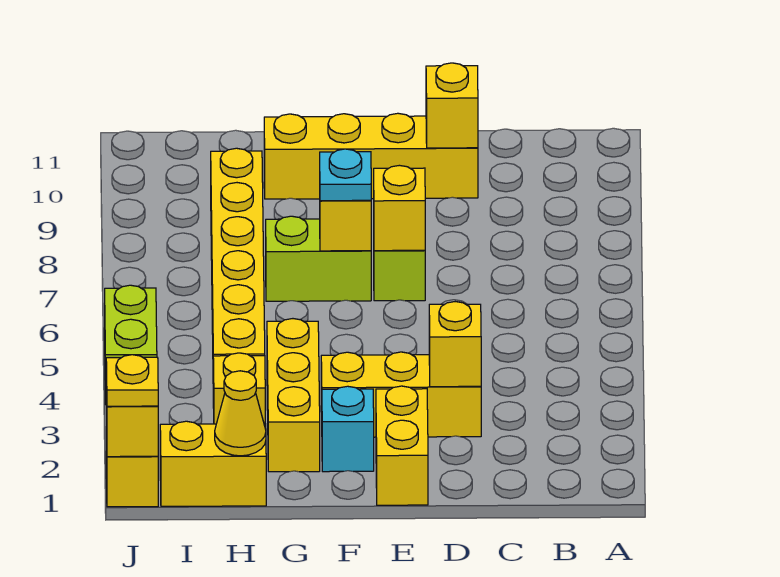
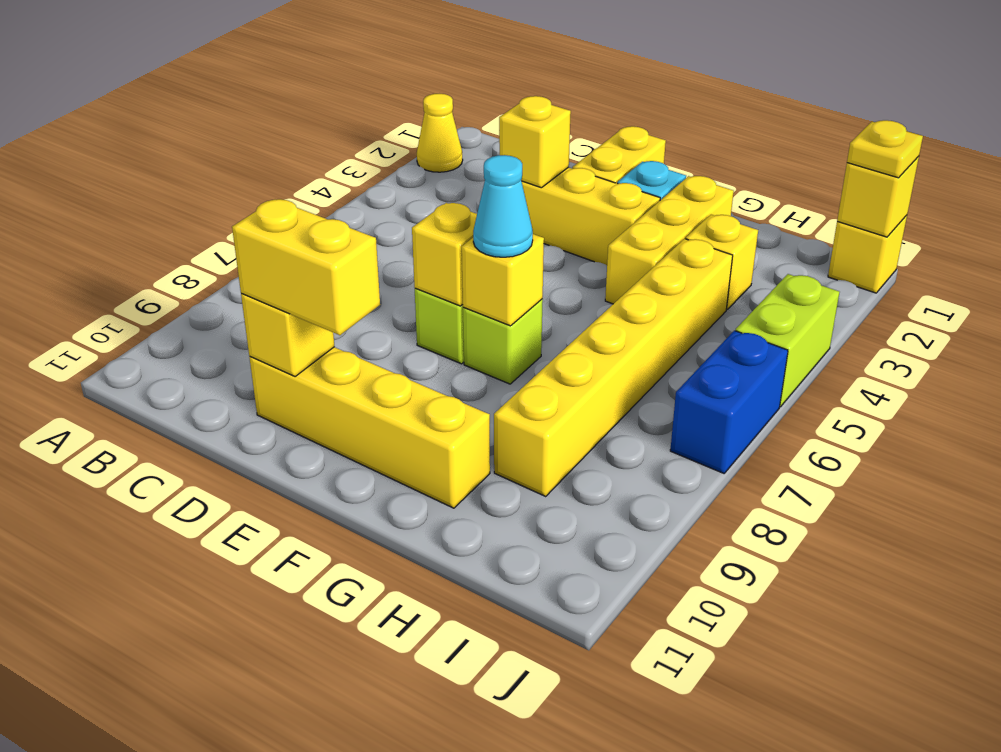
lime 1x2 brick [266,216,371,301] -> lime 1x1 brick [463,299,543,384]
cyan 1x1 plate [320,149,371,201] -> cyan 1x1 cone [473,155,533,257]
yellow 1x2 brick [160,421,266,506] -> yellow 1x2 brick moved to [232,199,380,335]
yellow 1x1 cone [215,371,266,456] -> yellow 1x1 cone moved to [417,94,463,172]
none -> blue 1x2 brick [670,331,788,473]

